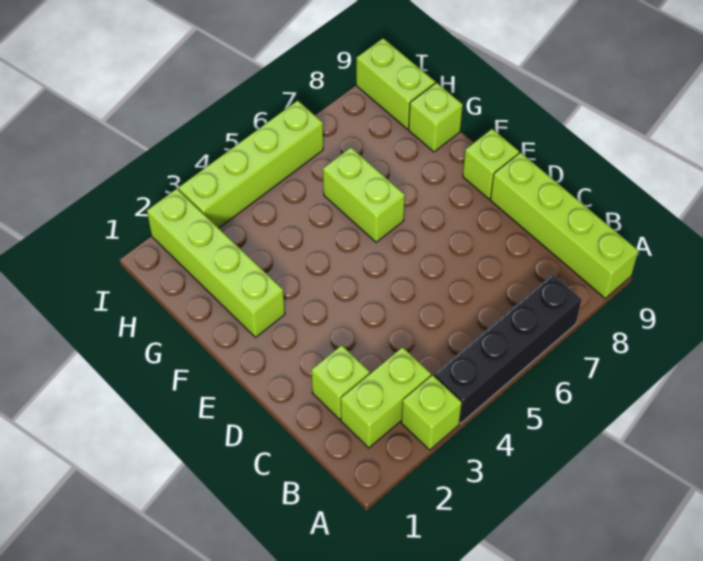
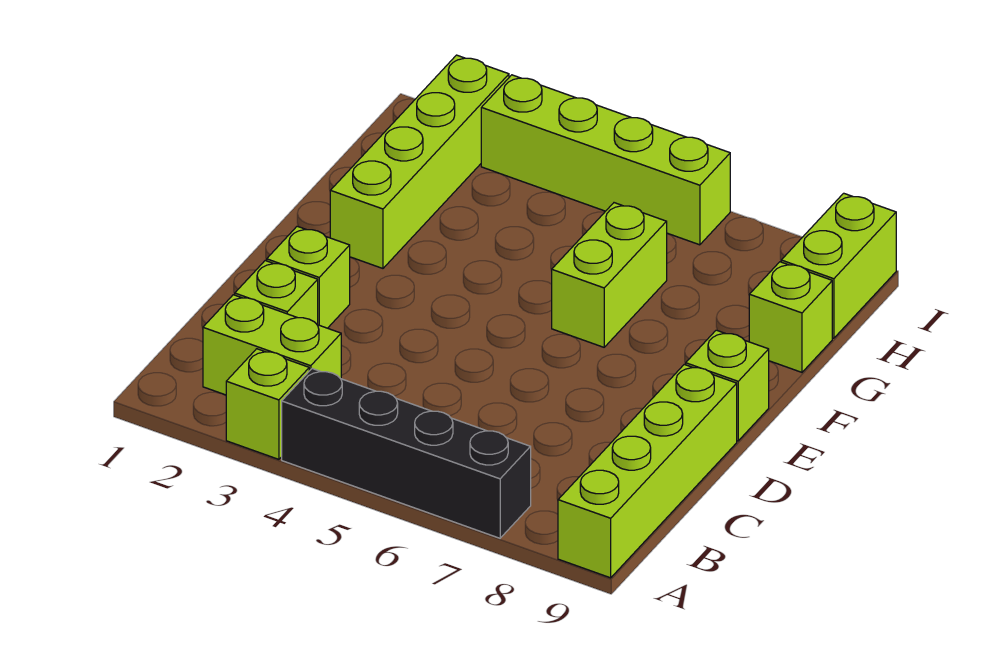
none -> lime 1x1 brick [266,226,350,328]

